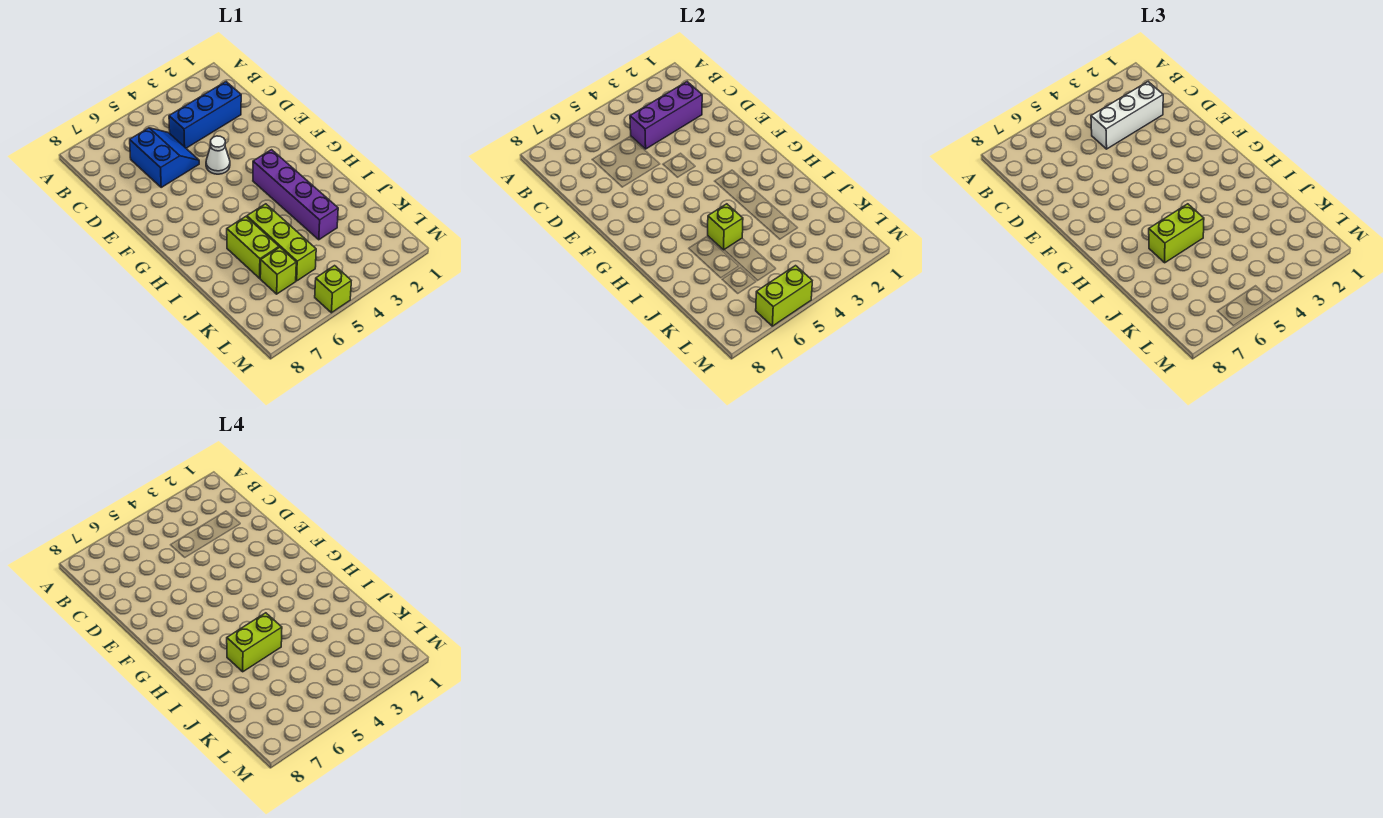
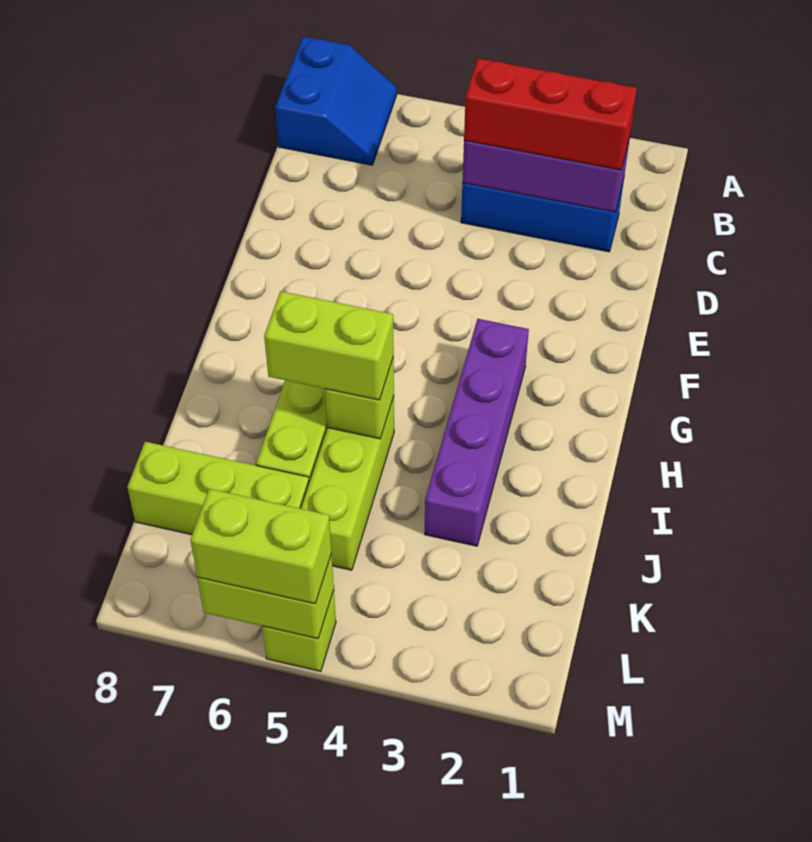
white 1x3 brick [1091,82,1163,149] -> red 1x3 brick [464,59,637,170]
blue 2x2 slope [130,128,199,187] -> blue 2x2 slope moved to [275,37,397,165]
white 1x1 cone [206,136,230,174] -> none
lime 1x2 brick [227,613,282,672] -> lime 1x2 brick moved to [190,489,331,604]
lime 1x1 brick [260,247,296,294] -> lime 1x3 brick [127,442,309,535]

